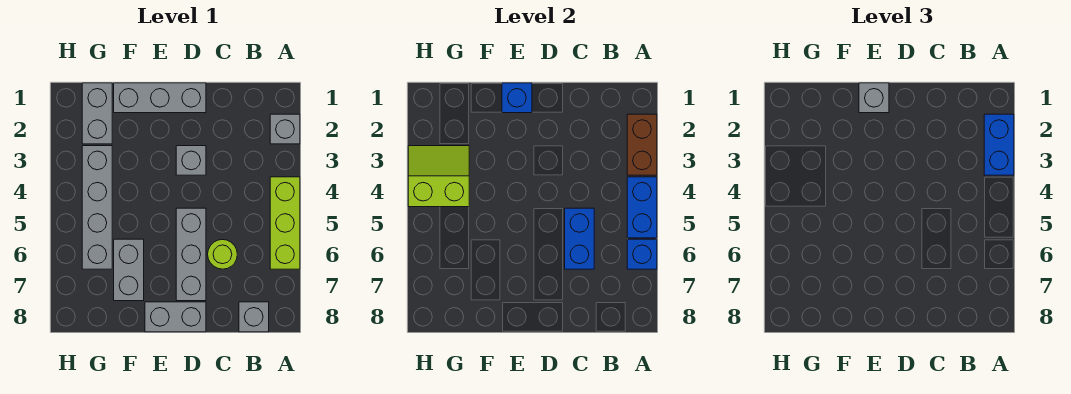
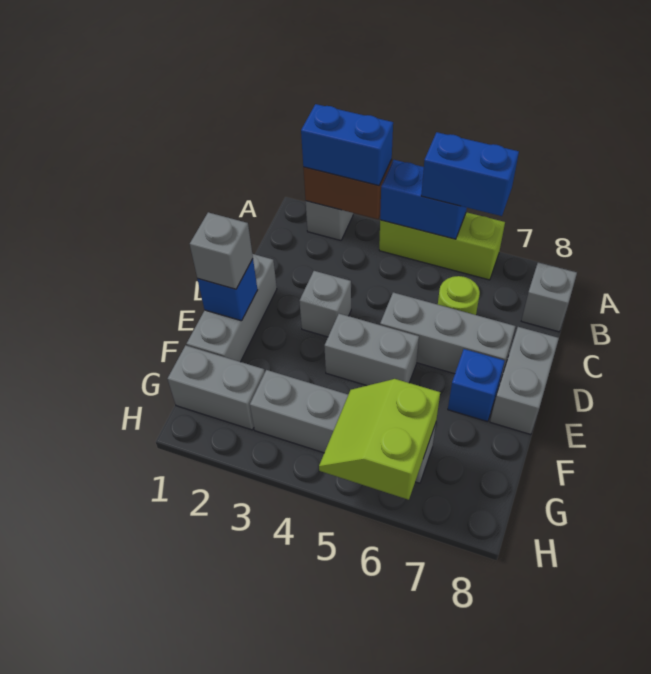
blue 1x1 brick [627,239,657,269] -> blue 1x1 brick moved to [448,349,505,422]
blue 1x2 brick [565,208,594,269] -> blue 1x2 brick moved to [421,132,519,216]
grey 1x2 brick [114,239,144,301] -> grey 1x2 brick moved to [324,314,419,386]
lime 2x2 slope [408,146,469,207] -> lime 2x2 slope moved to [319,379,440,500]

